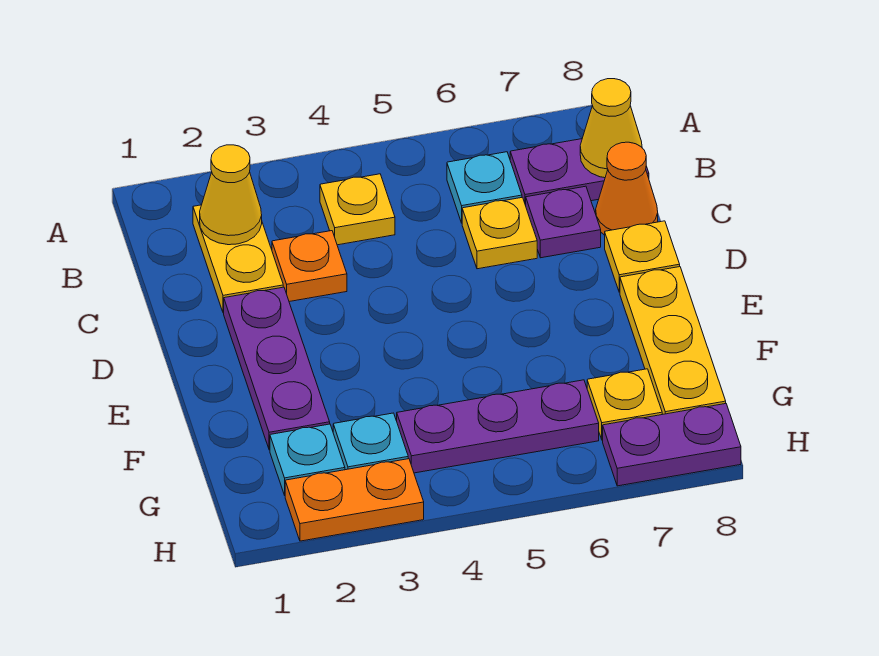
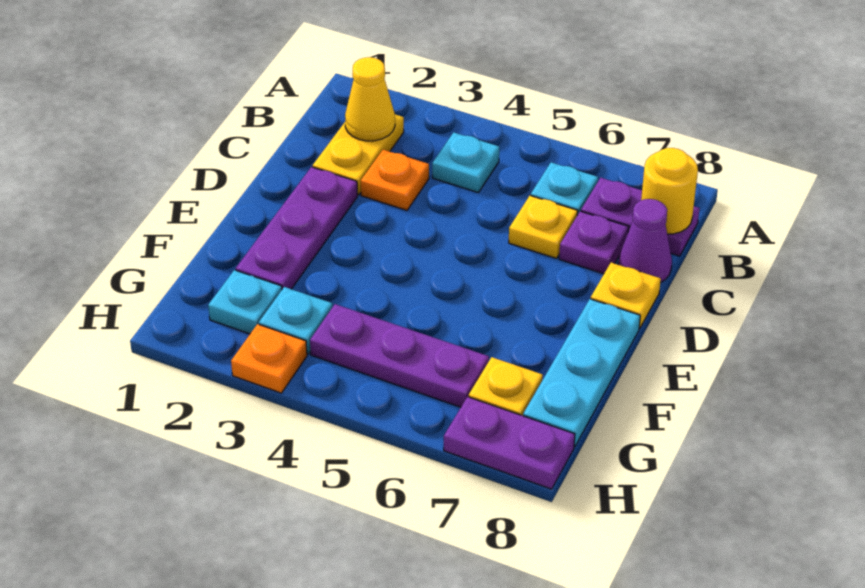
yellow 1x1 plate [320,174,395,245] -> cyan 1x1 plate [432,132,499,192]
yellow 1x1 cone [580,79,642,178] -> yellow 1x1 round brick [641,148,698,234]
orange 1x1 cone [596,142,658,235] -> purple 1x1 cone [618,199,672,283]
yellow 1x3 plate [620,267,726,414] -> cyan 1x3 plate [523,299,640,447]
orange 1x2 plate [285,459,424,541] -> orange 1x1 plate [231,324,307,393]

